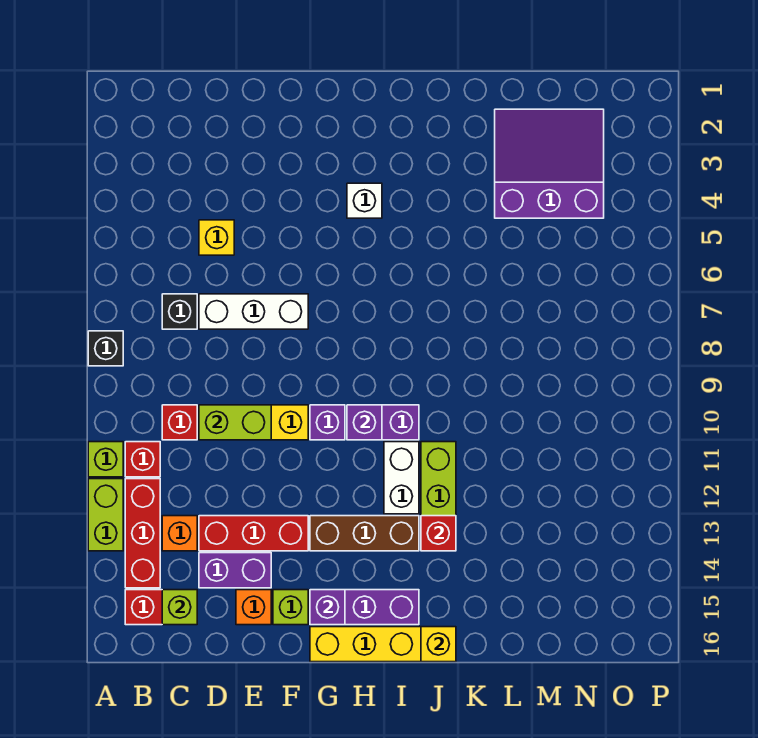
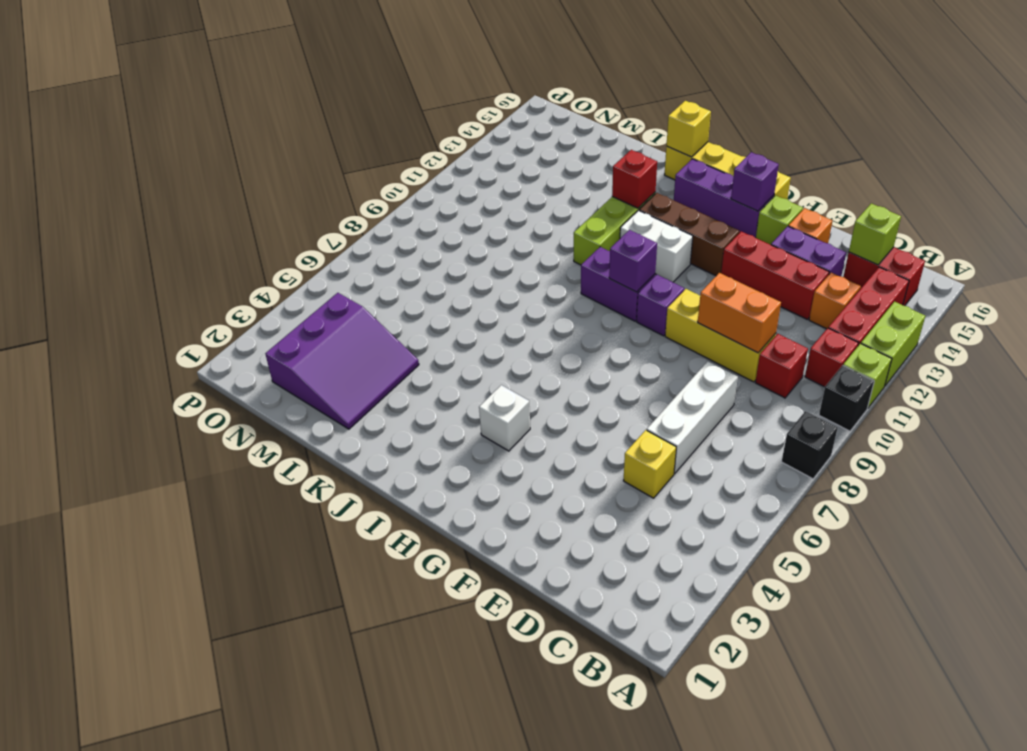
black 1x1 brick [162,294,197,329] -> black 1x1 brick moved to [819,365,874,431]
white 1x3 brick [199,294,308,329] -> white 1x3 brick turned to [647,361,738,474]
lime 1x2 brick [199,405,271,440] -> orange 1x2 brick [698,273,781,353]
white 1x2 brick [384,442,419,514] -> white 1x2 brick turned to [620,210,693,282]
purple 3x3 slope [495,109,604,218] -> purple 3x3 slope turned to [265,293,419,429]

